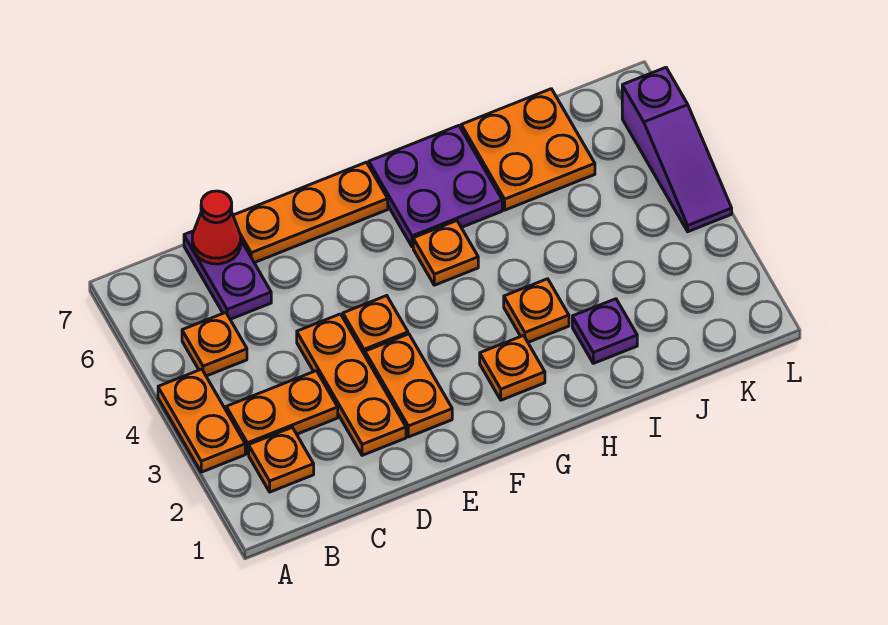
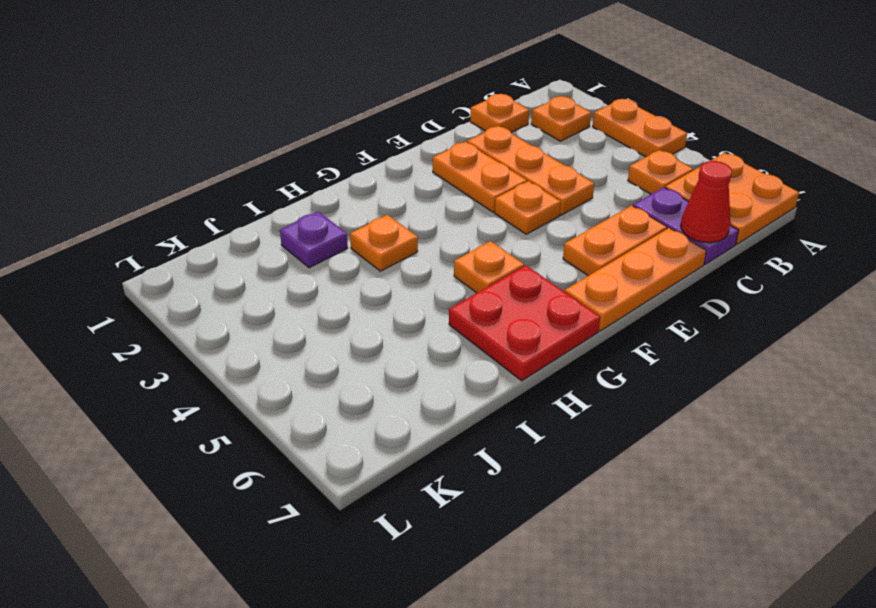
orange 1x2 plate [226,371,338,454] -> orange 1x2 plate moved to [563,206,667,276]
orange 1x1 plate [480,336,545,400] -> orange 1x1 plate moved to [470,94,529,132]
purple 2x2 plate [369,126,502,247] -> red 2x2 plate [449,266,600,381]
orange 2x2 plate [461,89,595,210] -> orange 2x2 plate moved to [665,153,799,244]
purple 1x3 slope [622,67,732,232] -> none

